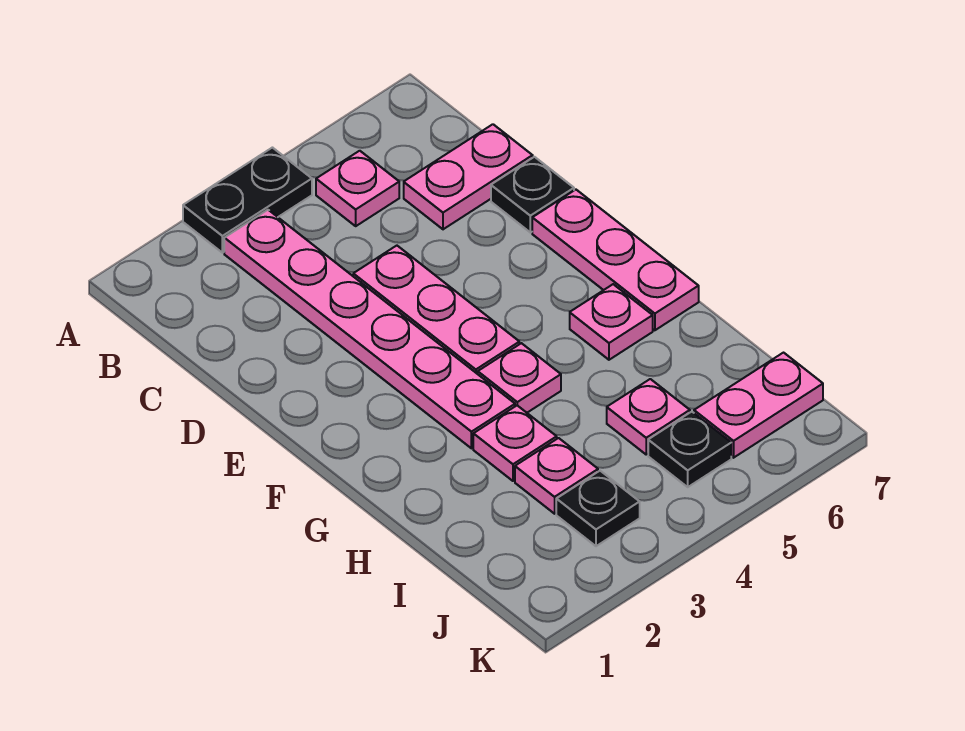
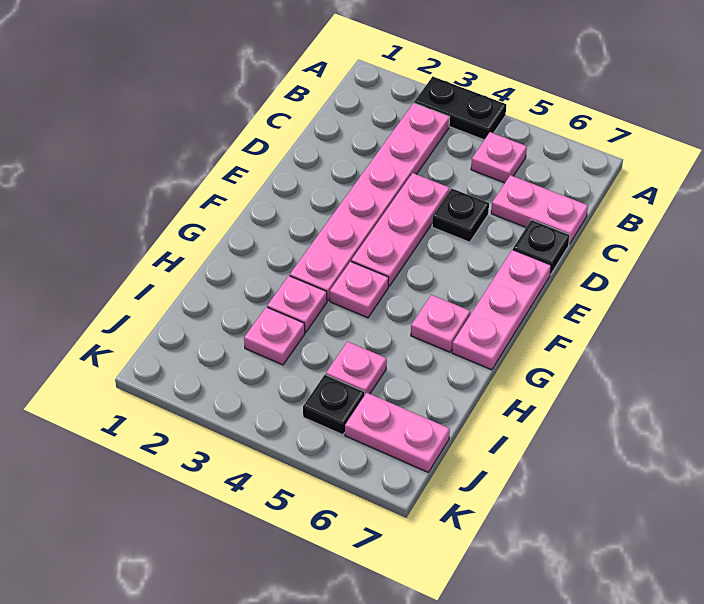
black 1x1 plate [556,471,640,546] -> black 1x1 plate moved to [432,188,489,242]

